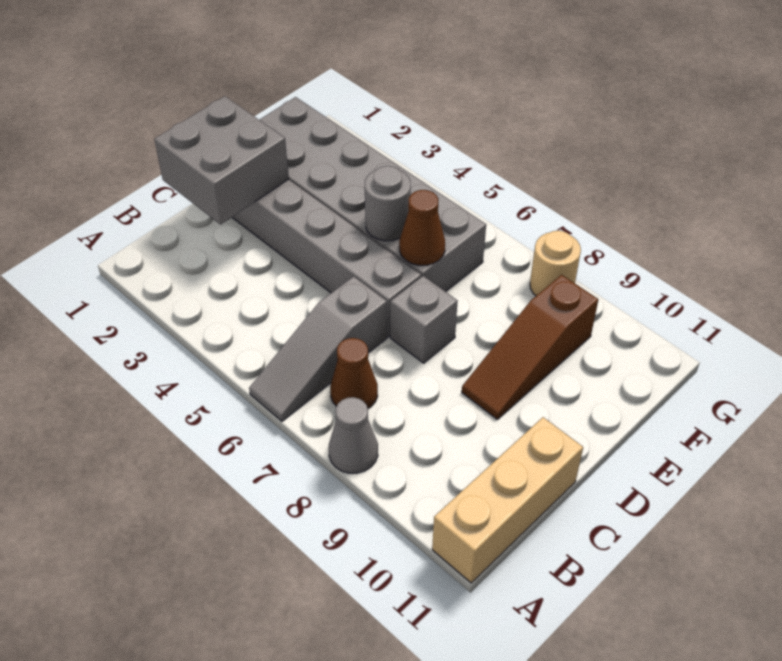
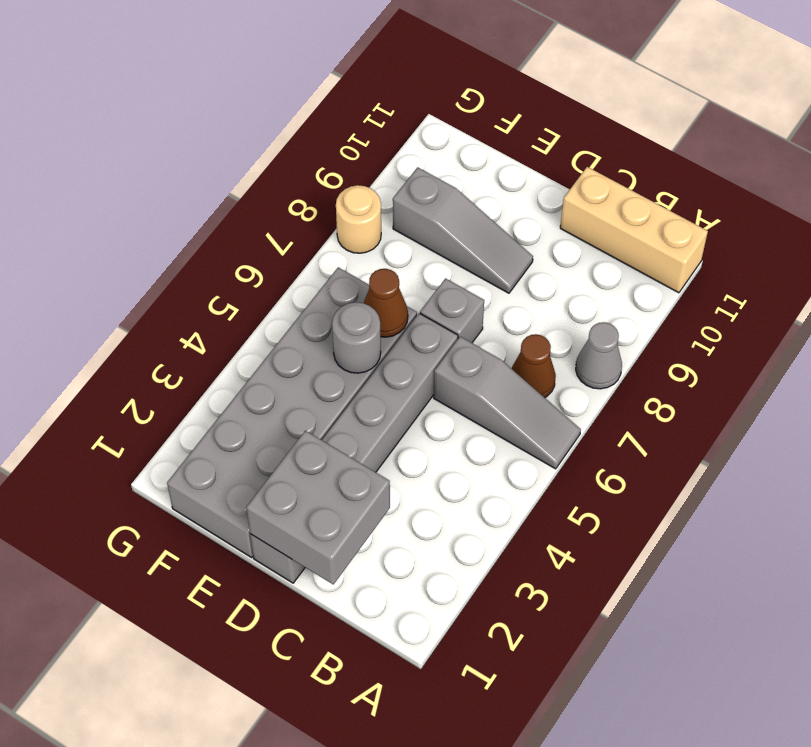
brown 1x3 slope [462,275,598,420] -> grey 1x3 slope [393,167,533,293]

